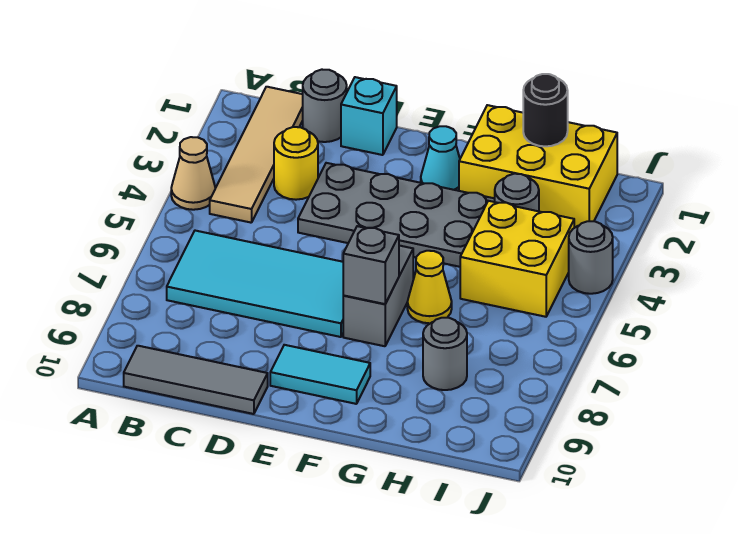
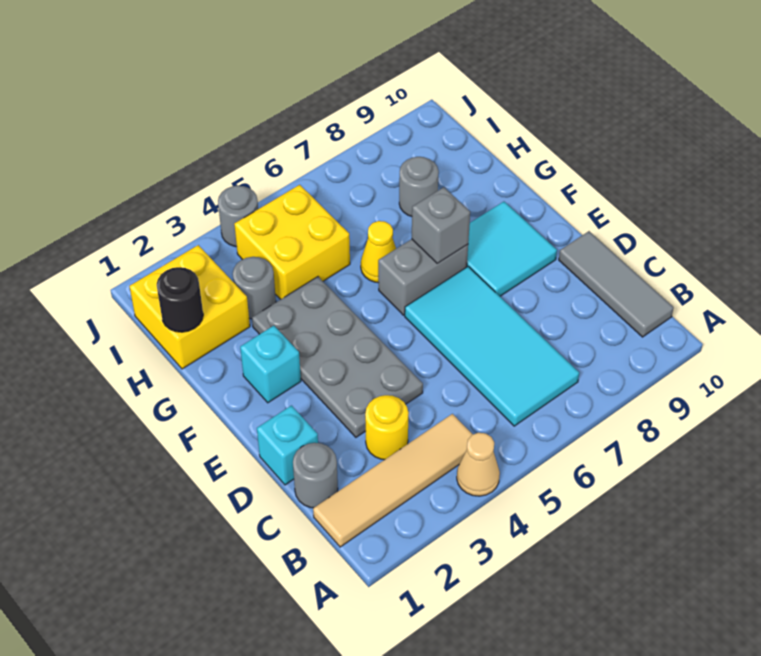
cyan 1x2 tile [270,345,370,404] -> cyan 2x2 tile [467,202,557,296]
cyan 1x1 cone [421,126,460,191] -> cyan 1x1 brick [240,326,301,403]
yellow 2x3 brick [459,105,617,228] -> yellow 2x2 brick [129,245,250,369]

